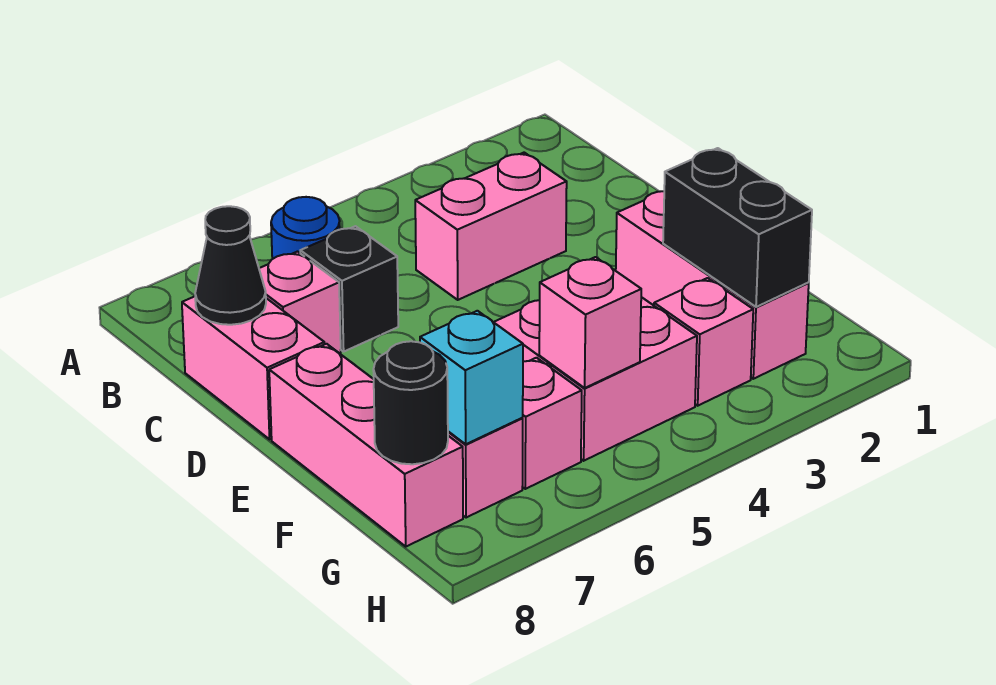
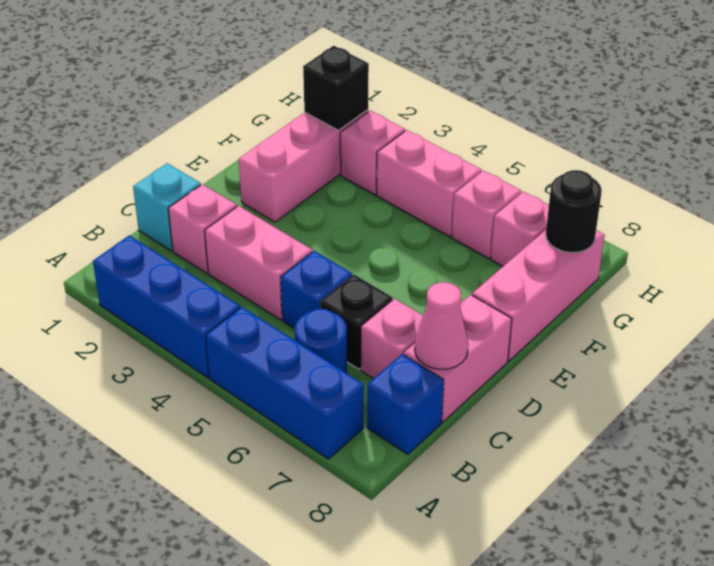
none -> blue 1x3 brick [93,235,240,378]
none -> blue 1x3 brick [206,307,364,459]
none -> blue 1x1 brick [367,354,444,454]
none -> blue 1x1 brick [281,251,352,329]
black 1x1 cone [195,206,266,325] -> pink 1x1 cone [415,282,468,369]
black 1x2 brick [663,148,812,307] -> black 1x1 brick [303,46,369,130]
pink 2x2 brick [494,297,697,461] -> pink 1x2 brick [377,130,481,237]
pink 1x1 brick [539,257,641,388] -> pink 1x1 brick moved to [168,184,237,273]
cyan 1x1 brick [420,311,523,444] -> cyan 1x1 brick moved to [133,163,201,251]

